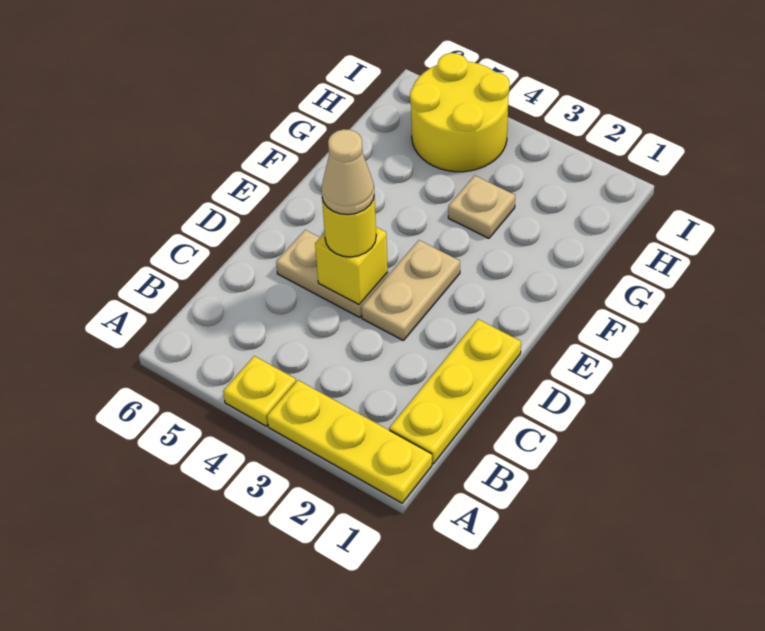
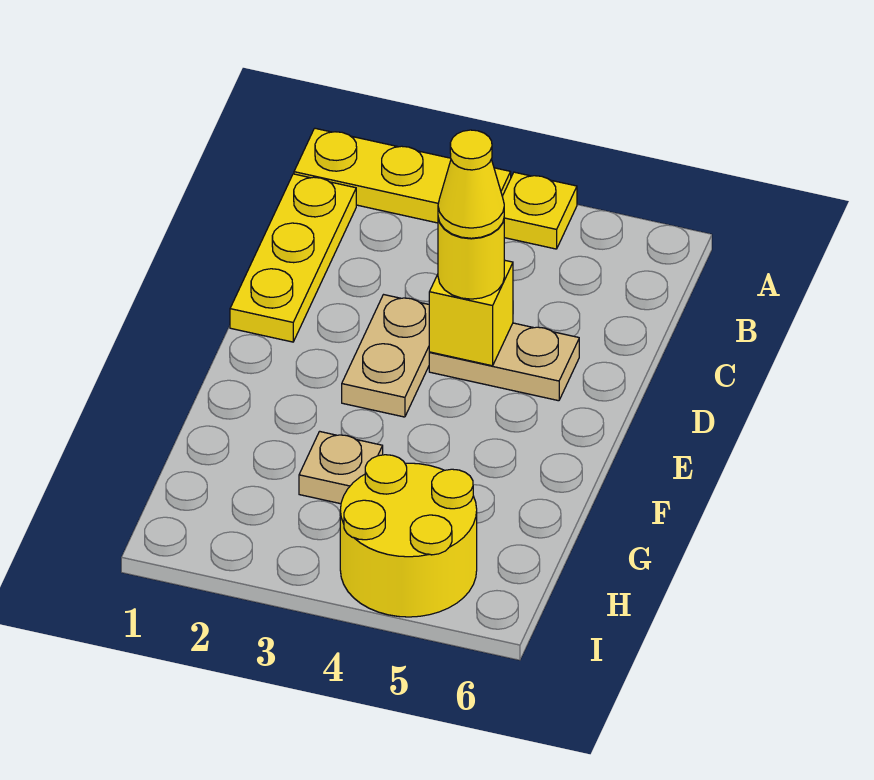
tan 1x1 cone [321,129,374,215] -> yellow 1x1 cone [438,130,504,238]

